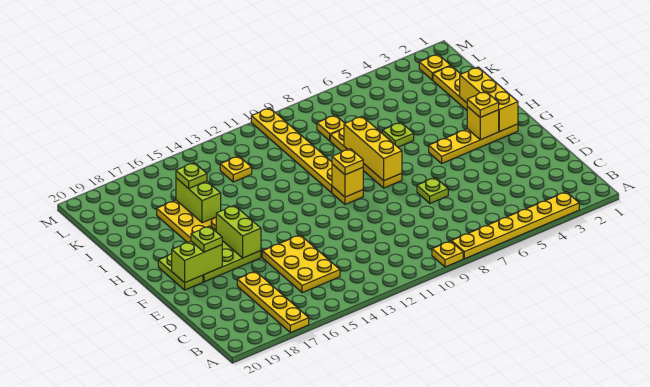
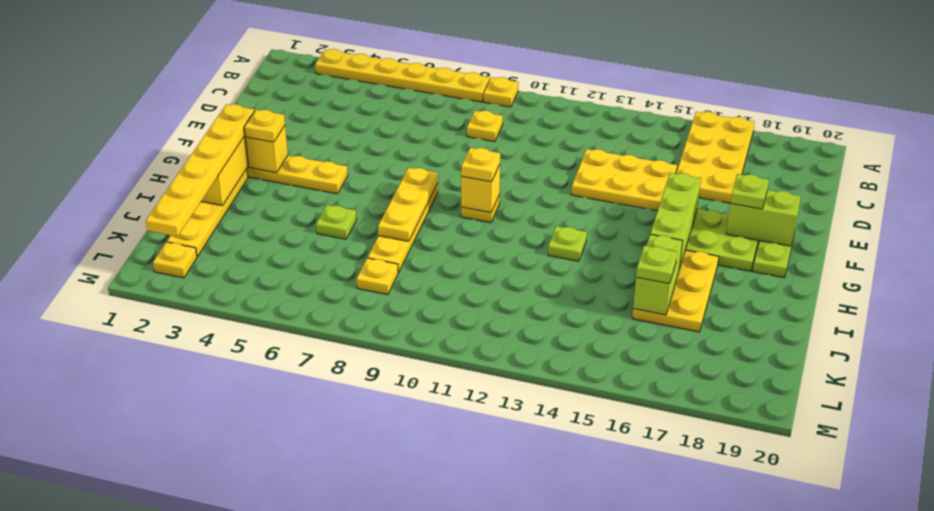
yellow 1x4 plate [237,271,309,333] -> yellow 2x4 plate [676,112,755,203]
yellow 2x3 plate [262,235,340,293] -> yellow 2x3 plate turned to [572,149,677,211]
lime 1x1 plate [417,178,448,203] -> lime 1x1 plate moved to [548,226,587,261]
lime 1x2 brick [216,205,261,258] -> lime 1x3 brick [650,173,701,269]
yellow 1x3 brick [344,116,402,181] -> yellow 1x3 plate [378,168,438,241]
yellow 1x6 plate [251,108,332,193] -> yellow 1x6 plate moved to [146,104,254,237]
yellow 1x1 plate [220,156,252,182] -> yellow 1x1 plate moved to [467,111,503,142]

